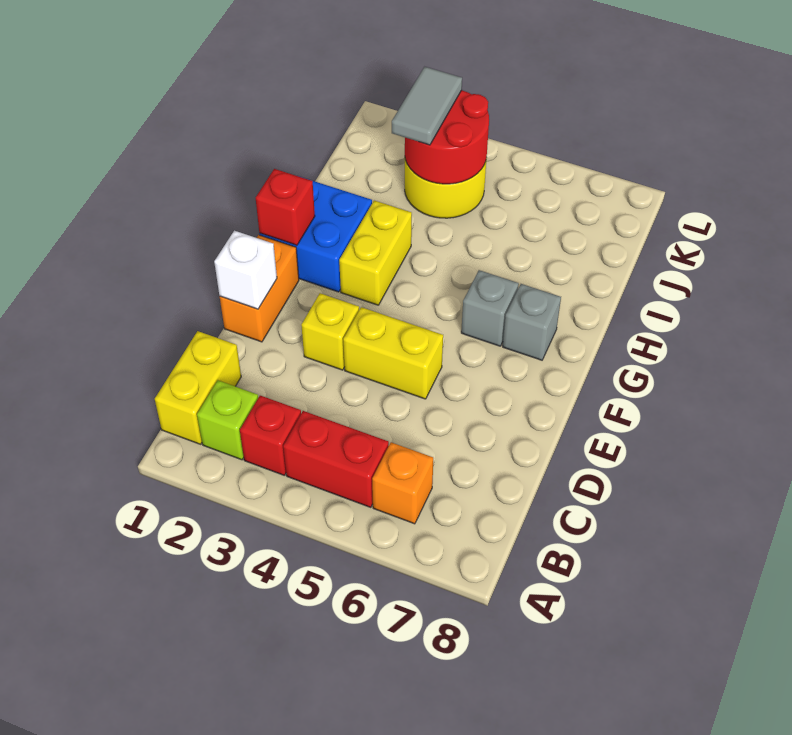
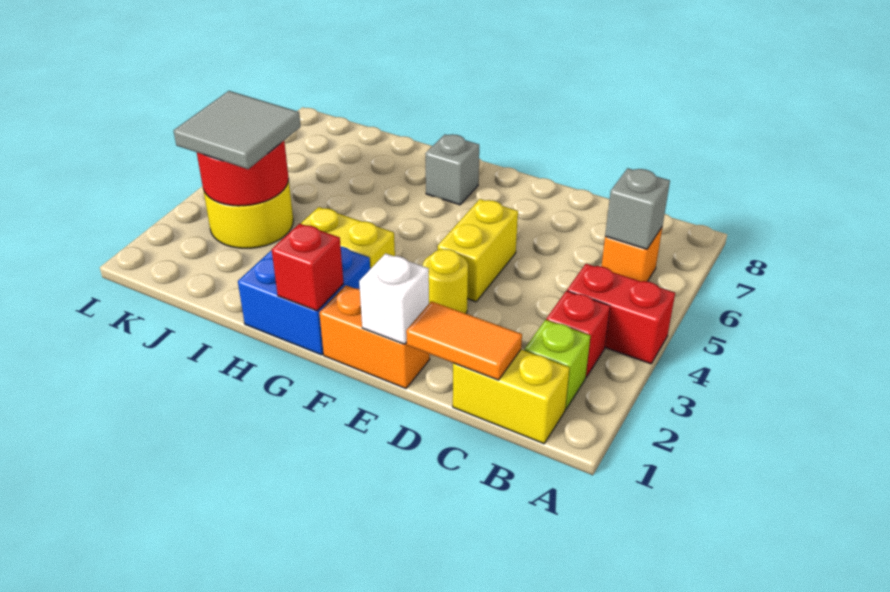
red 1x2 brick [283,411,389,507] -> red 1x2 brick turned to [567,264,675,364]
none -> orange 1x2 tile [406,301,522,380]
yellow 1x1 brick [301,293,359,370] -> yellow 1x1 round brick [423,249,468,314]
grey 1x1 brick [461,270,519,346] -> grey 1x1 brick moved to [605,168,670,249]
grey 1x2 tile [392,67,462,145] -> grey 2x2 tile [173,91,301,169]

